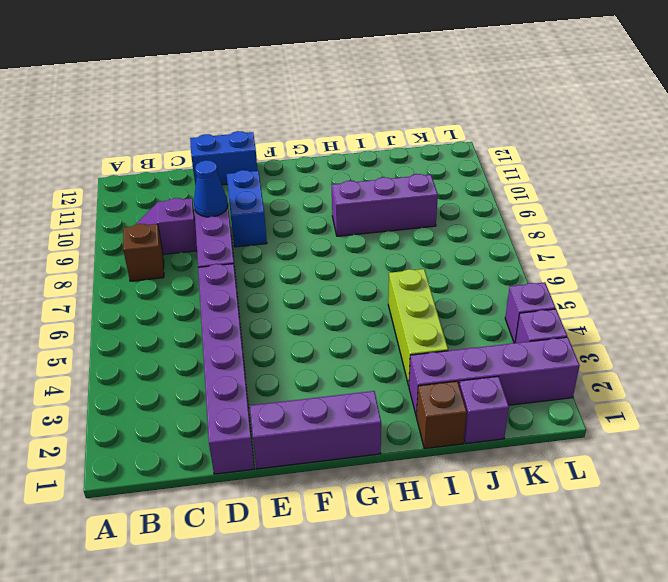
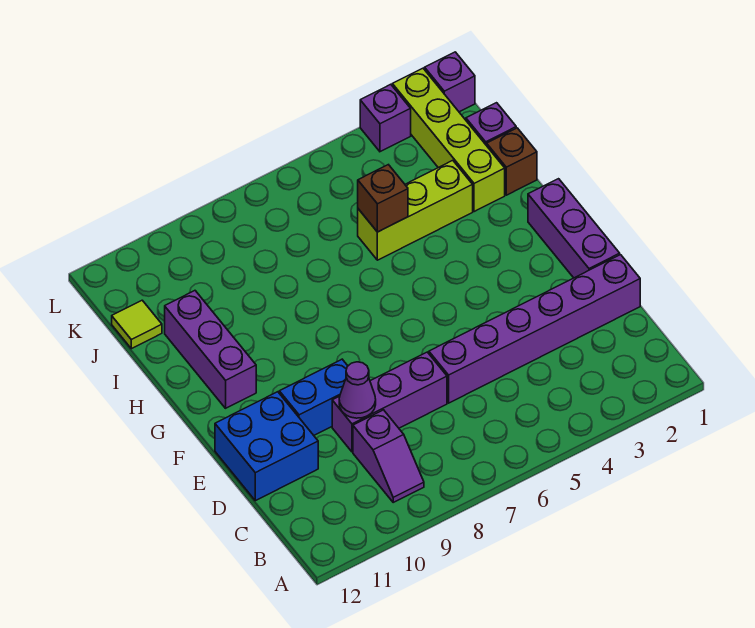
brown 1x1 brick [123,224,164,281] -> brown 1x1 brick moved to [358,165,408,232]
blue 1x1 cone [194,160,228,217] -> purple 1x1 cone [339,362,376,418]
blue 1x2 brick [190,131,258,185] -> blue 2x2 brick [215,392,318,501]
purple 1x3 brick [332,174,438,236] -> purple 1x3 brick moved to [165,291,256,408]
purple 1x4 brick [409,337,580,416] -> lime 1x4 brick [392,68,505,212]
none -> lime 1x1 tile [112,300,162,349]
purple 1x1 brick [505,282,556,343] -> purple 1x1 brick moved to [425,52,475,112]

